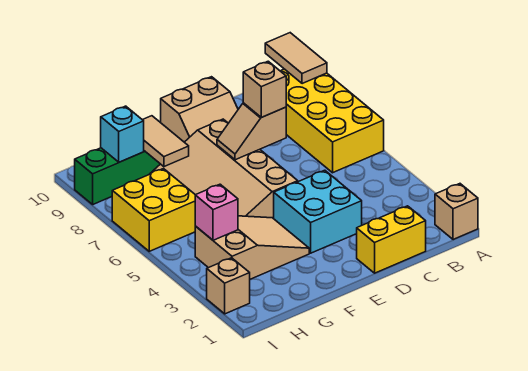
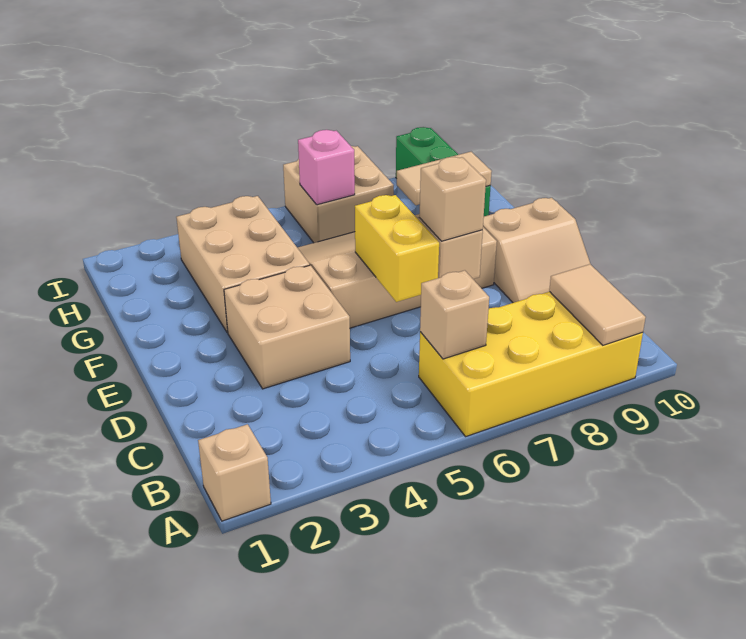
tan 1x2 tile [265,33,327,84] -> tan 1x2 tile turned to [549,264,646,345]
yellow 1x2 brick [357,206,426,273] -> yellow 1x2 brick moved to [355,195,439,302]
cyan 2x2 brick [274,170,362,253] -> tan 2x2 brick [224,265,350,389]
tan 2x2 slope [161,77,238,142] -> tan 2x2 slope turned to [483,198,590,303]
tan 2x3 slope [195,216,309,279] -> tan 2x3 brick [176,196,310,333]
pink 1x1 brick [195,184,238,240] -> pink 1x1 brick moved to [298,130,355,205]
yellow 2x2 brick [112,169,195,251] -> tan 2x2 brick [283,146,394,243]
cyan 1x1 brick [101,106,144,162] -> none
tan 1x1 brick [207,258,250,314] -> tan 1x1 brick moved to [420,270,489,359]

